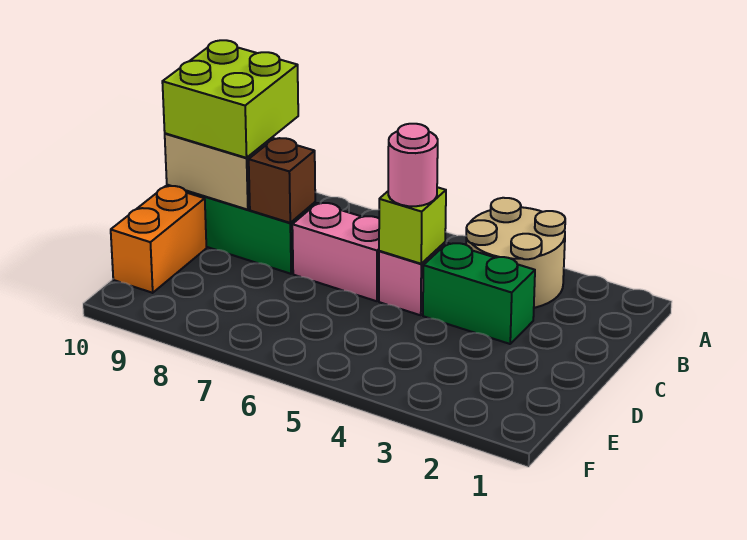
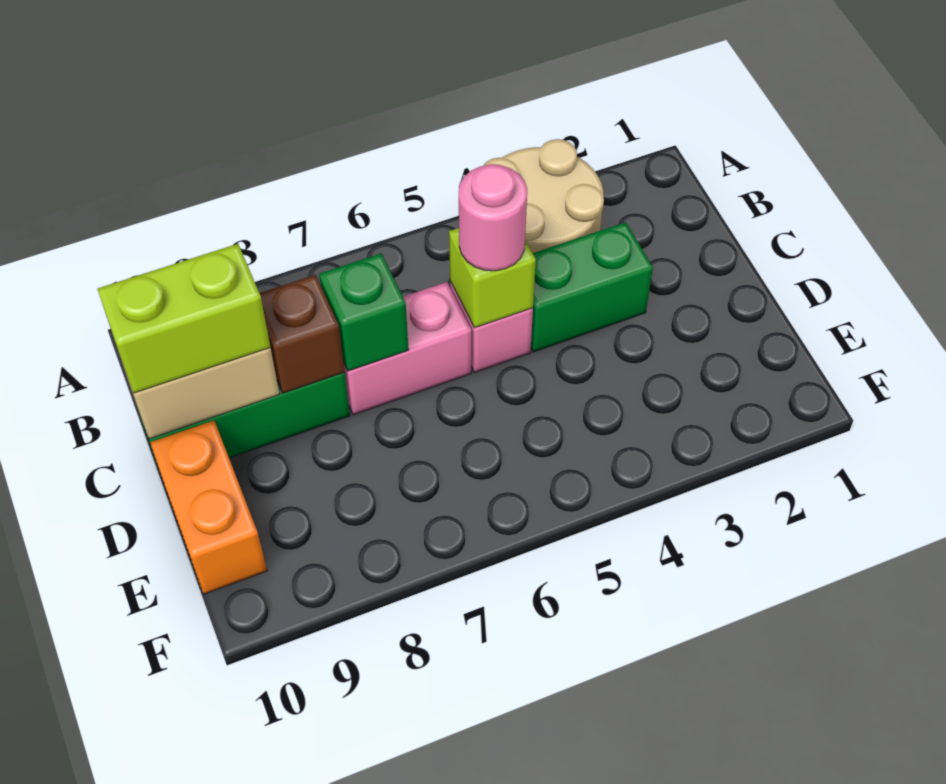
lime 2x2 brick [162,40,298,158] -> lime 1x2 brick [98,244,270,393]
none -> green 1x1 brick [319,253,409,371]

